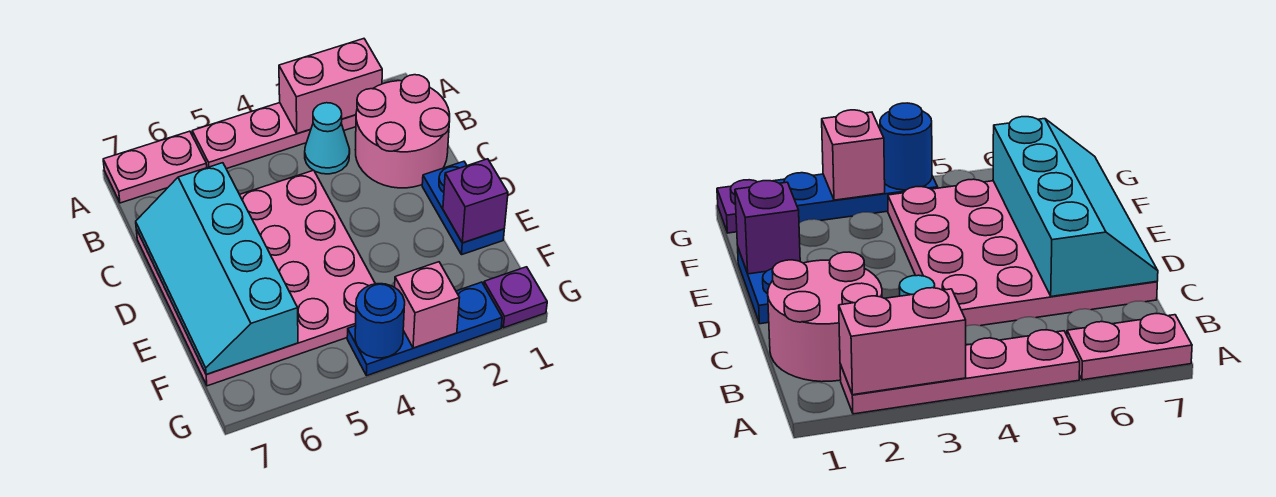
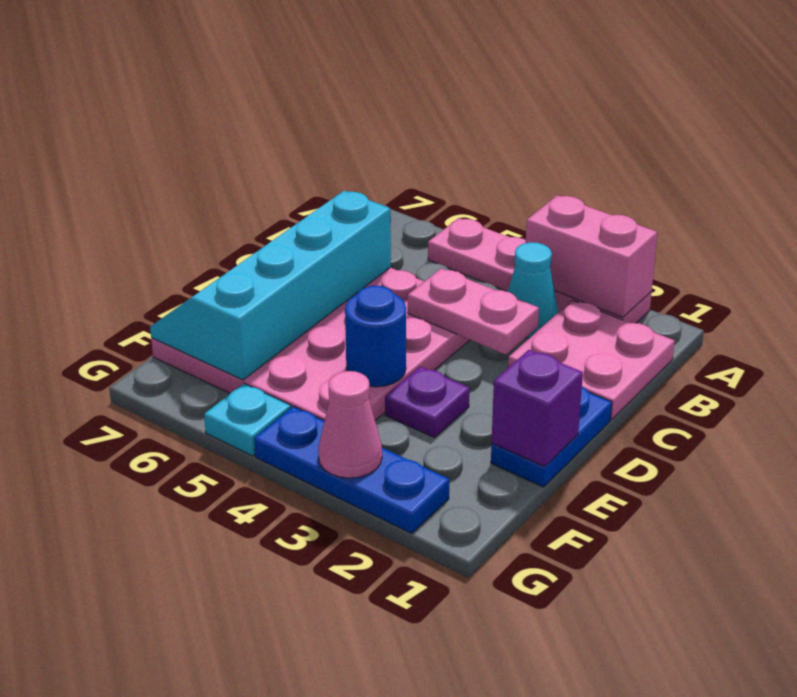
pink 1x2 plate [103,131,207,203] -> pink 1x2 plate moved to [408,269,539,355]
pink 2x2 round brick [355,75,450,188] -> pink 2x2 plate [508,300,675,420]
purple 1x1 plate [484,267,547,328] -> purple 1x1 plate moved to [385,366,470,438]
pink 1x1 brick [395,262,459,348] -> pink 1x1 cone [318,371,382,478]
blue 1x1 round brick [355,284,405,358] -> blue 1x1 round brick moved to [345,286,406,387]
none -> cyan 1x1 plate [204,383,291,456]

